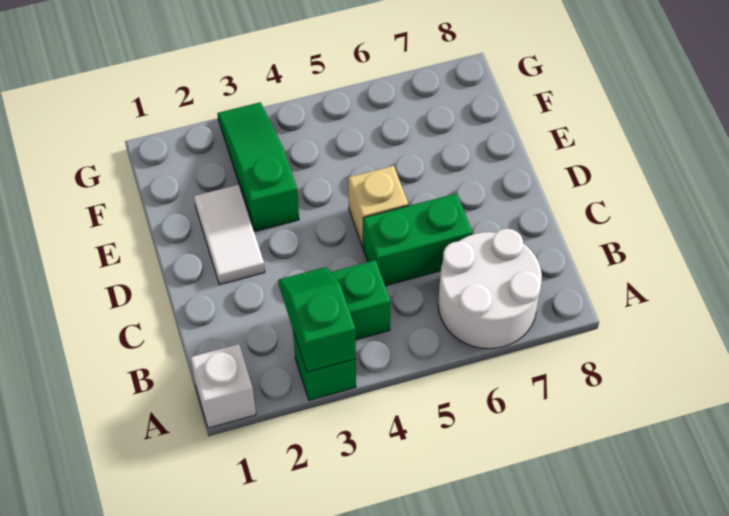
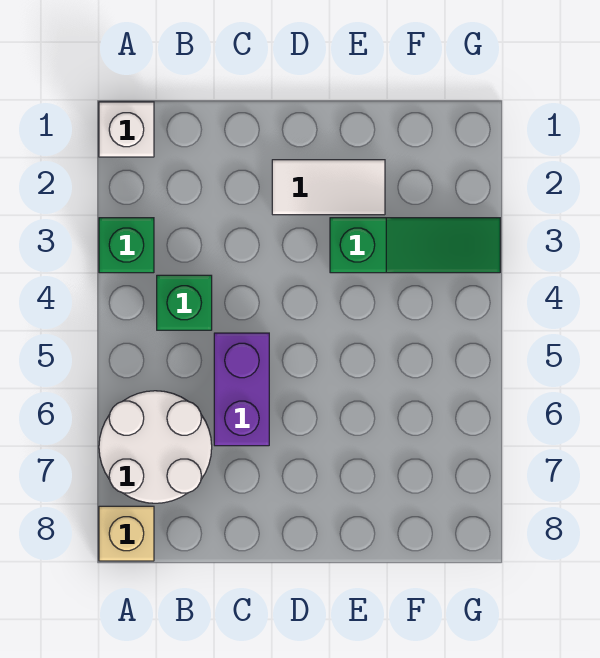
green 1x2 slope [278,267,356,372] -> none
green 1x2 brick [363,193,473,286] -> purple 1x2 brick [214,333,269,446]
tan 1x1 brick [348,166,408,247] -> tan 1x1 brick moved to [99,506,154,561]

